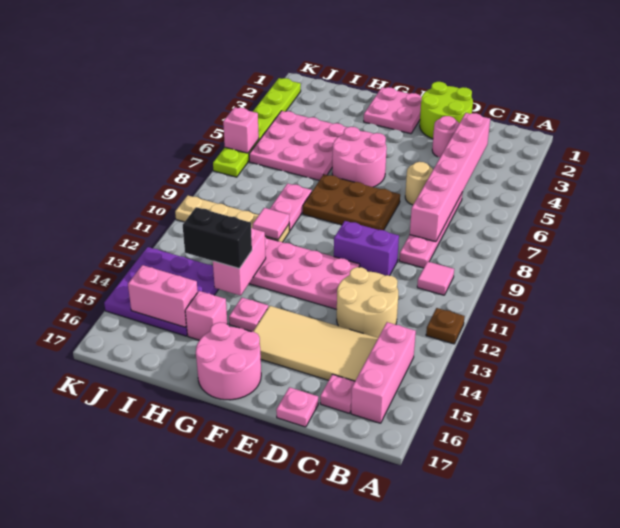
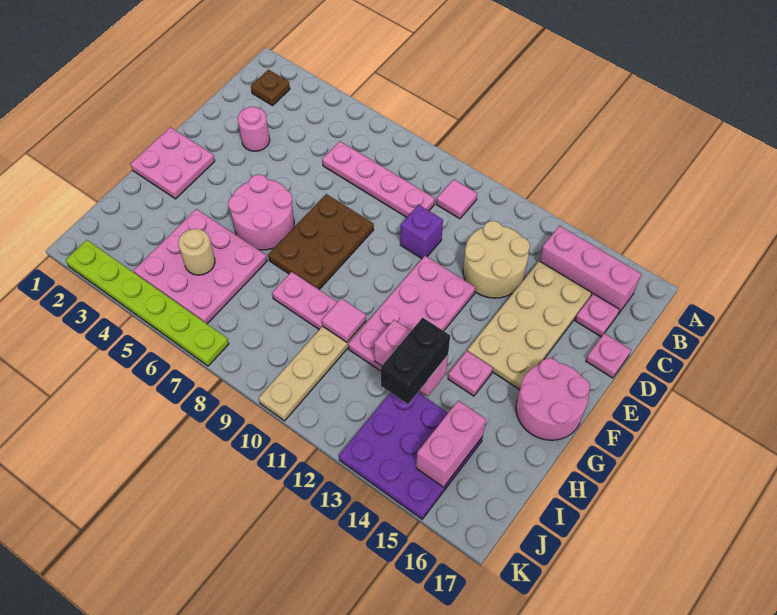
brown 1x1 plate [426,308,465,344] -> brown 1x1 plate moved to [251,70,290,106]
pink 1x6 brick [410,113,490,242] -> none
tan 2x4 tile [253,306,378,381] -> tan 2x4 plate [468,261,592,390]
lime 2x2 round brick [420,82,473,139] -> none
tan 1x1 round brick [405,162,433,205] -> tan 1x1 round brick moved to [178,229,215,275]
purple 1x2 brick [334,221,399,276] -> purple 1x1 brick [400,205,443,259]
pink 1x1 brick [185,291,227,340] -> none
pink 1x1 brick [223,107,259,153] -> none

